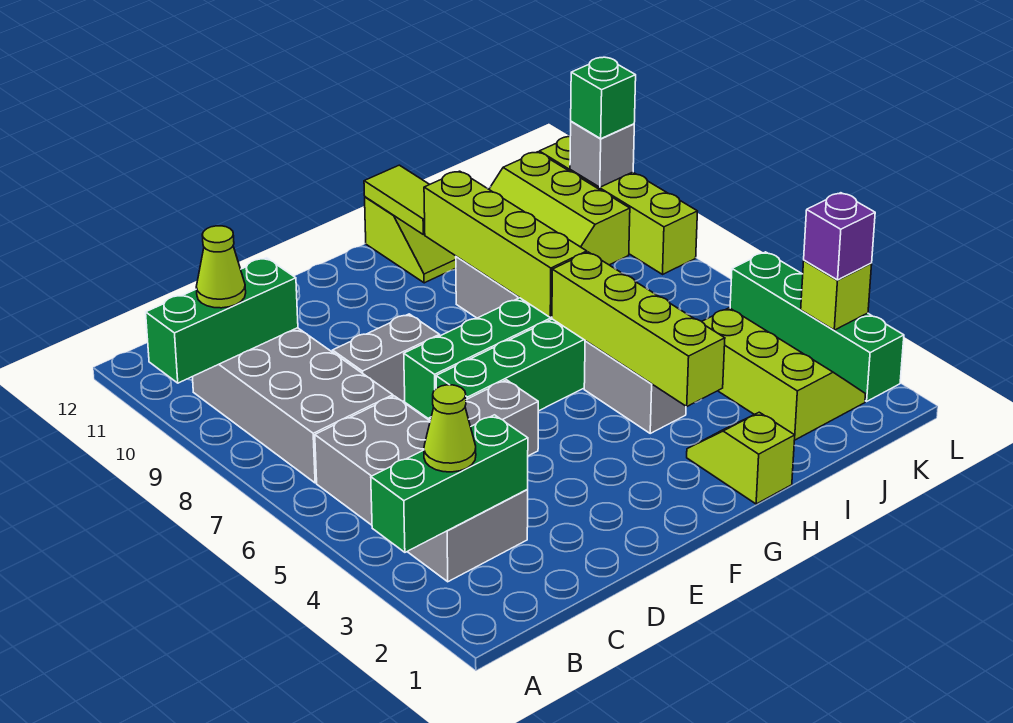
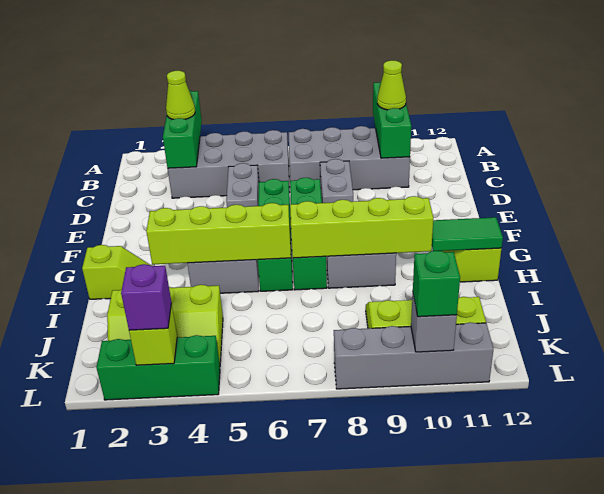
lime 1x2 tile [364,165,430,235] -> green 1x2 tile [432,217,503,251]
green 1x4 brick [730,252,904,401] -> green 1x3 brick [96,335,220,400]
lime 1x4 brick [539,137,697,274] -> grey 1x4 brick [334,322,493,389]

